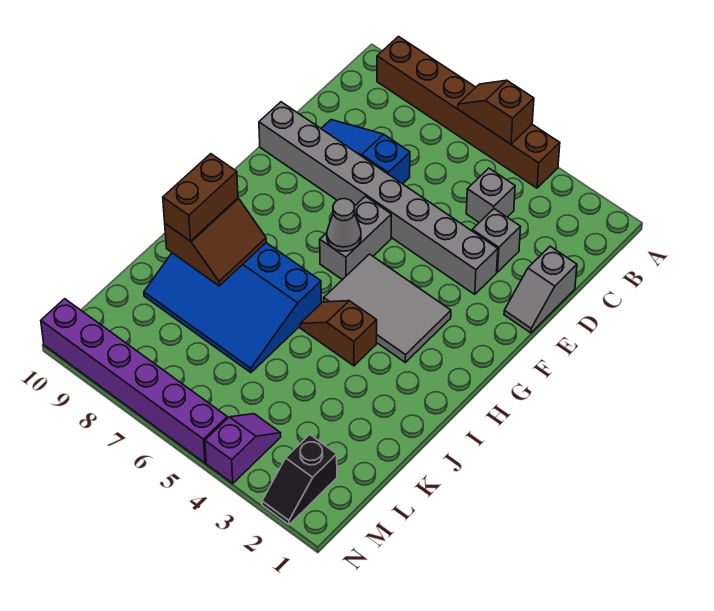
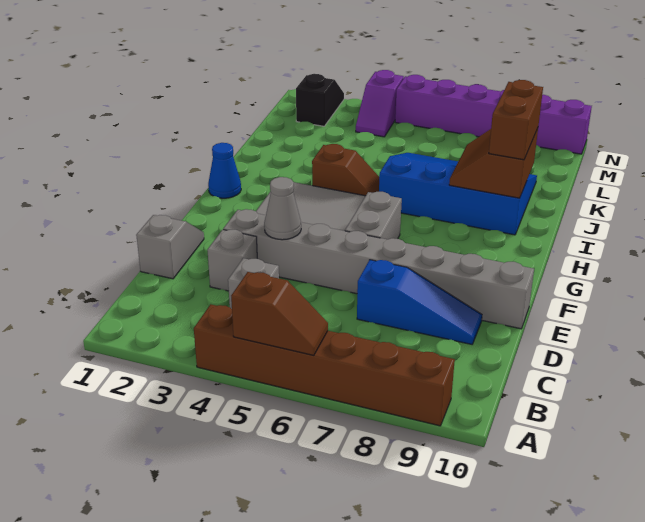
grey 1x1 cone [327,199,361,251] -> grey 1x1 cone moved to [264,177,301,240]
none -> blue 1x1 cone [208,143,241,198]

